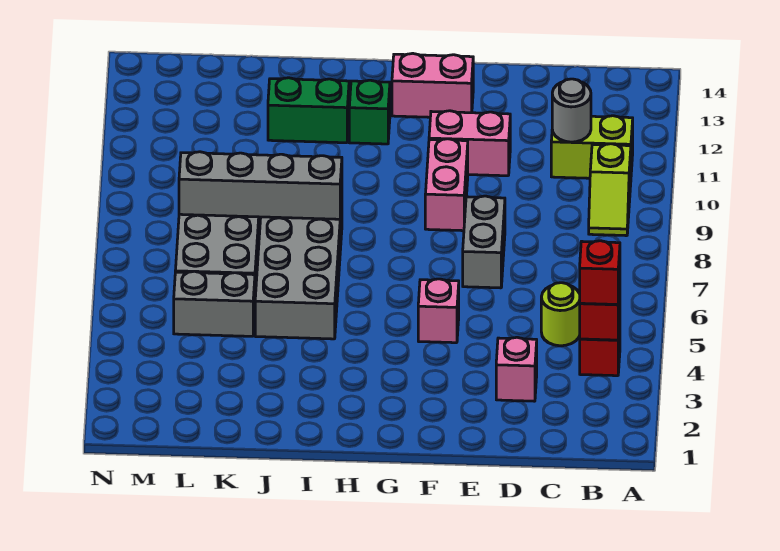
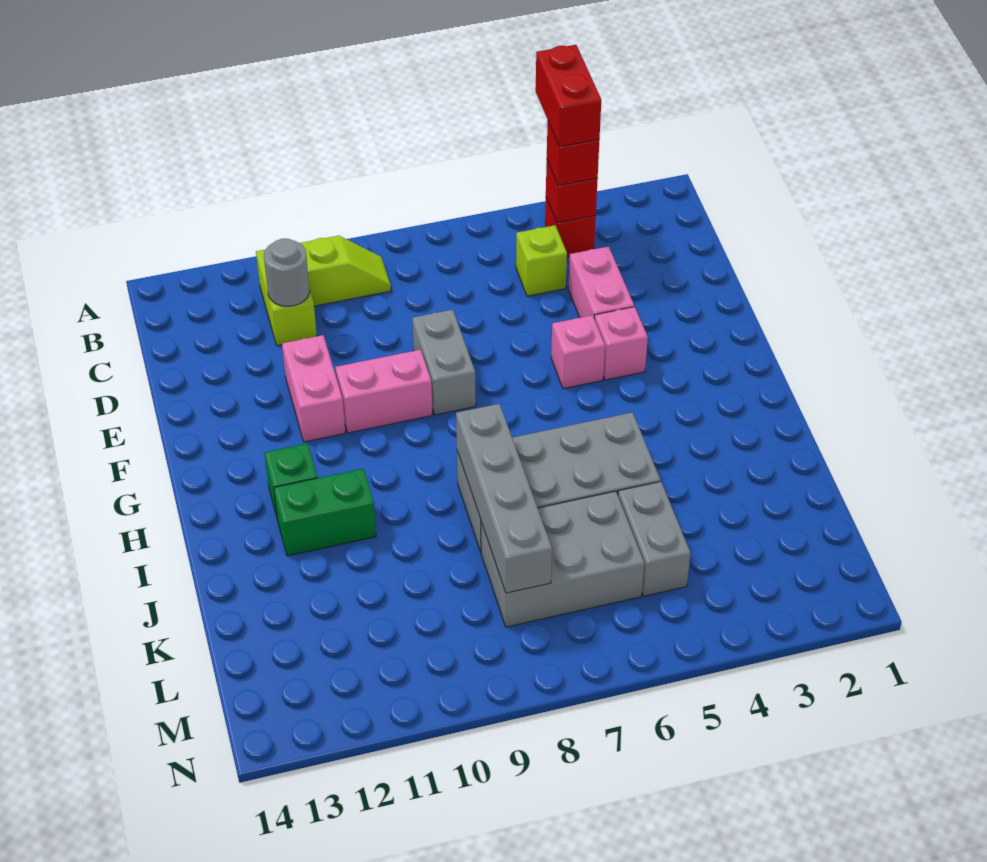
none -> red 1x2 brick [536,45,601,147]
lime 1x1 round brick [541,283,580,346] -> lime 1x1 brick [516,225,567,296]
pink 1x1 brick [496,337,537,401] -> pink 1x1 brick moved to [594,307,648,380]
grey 1x2 brick [463,196,505,288] -> grey 1x2 brick turned to [412,310,476,415]
pink 1x2 brick [392,53,473,117] -> pink 1x2 brick moved to [568,246,634,319]
green 1x2 brick [268,78,349,143] -> green 1x2 brick turned to [274,469,376,556]

